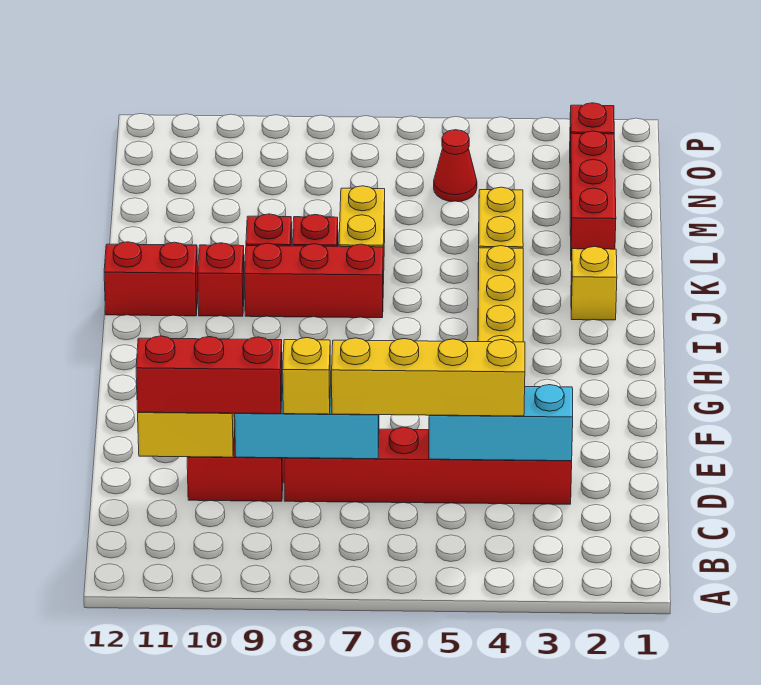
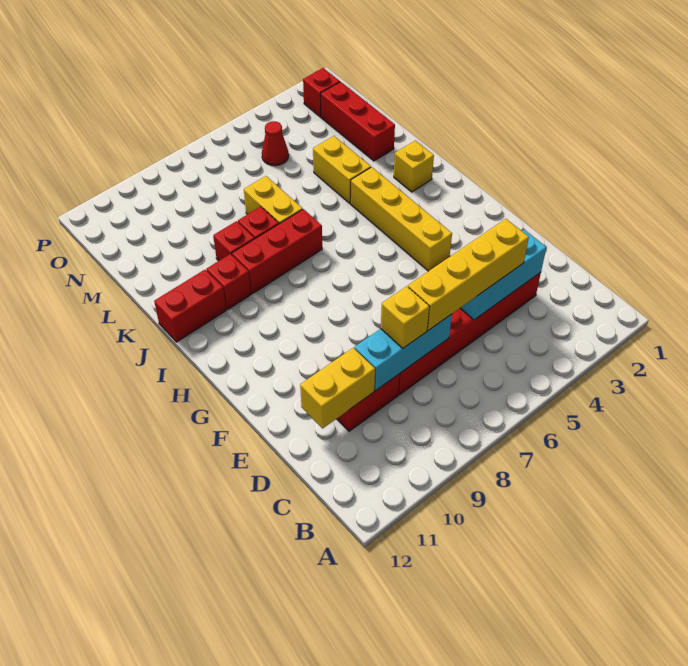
red 1x3 brick [136,336,282,414] -> none

